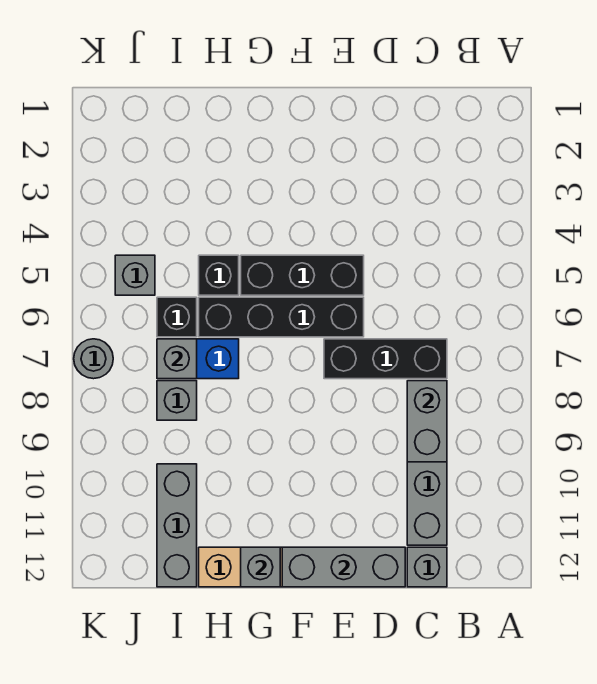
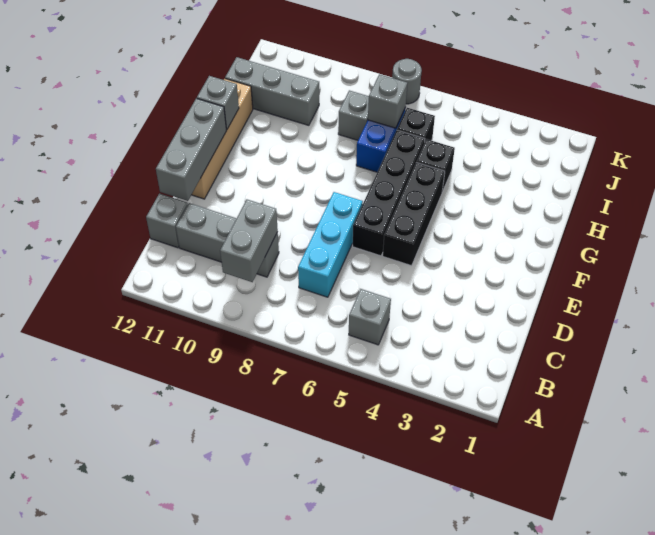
black 1x3 brick [324,339,447,379] -> cyan 1x3 brick [298,192,363,297]
grey 1x2 brick [407,381,447,462] -> grey 1x2 brick turned to [220,199,278,282]
grey 1x1 brick [115,255,155,295] -> grey 1x1 brick moved to [349,289,391,345]

